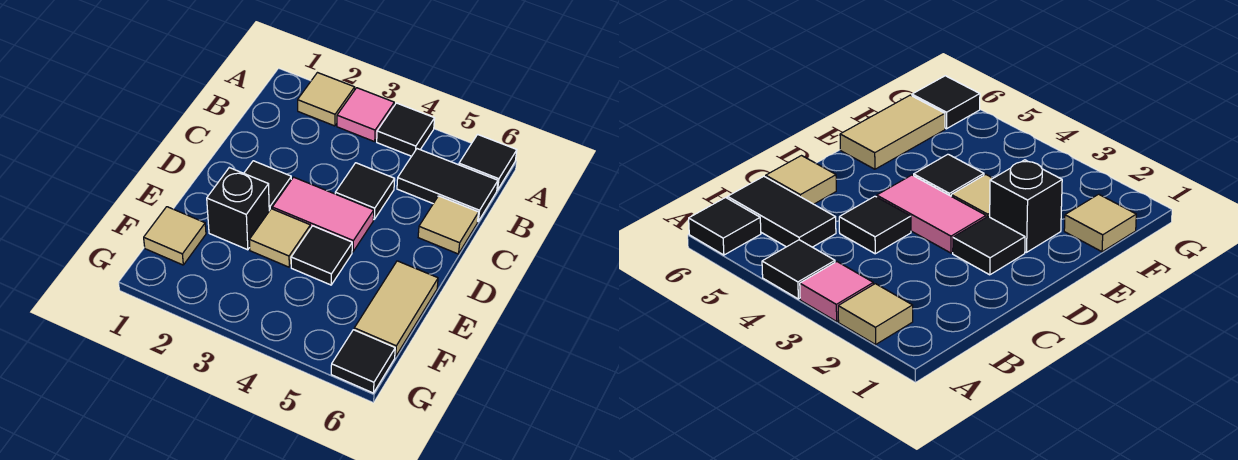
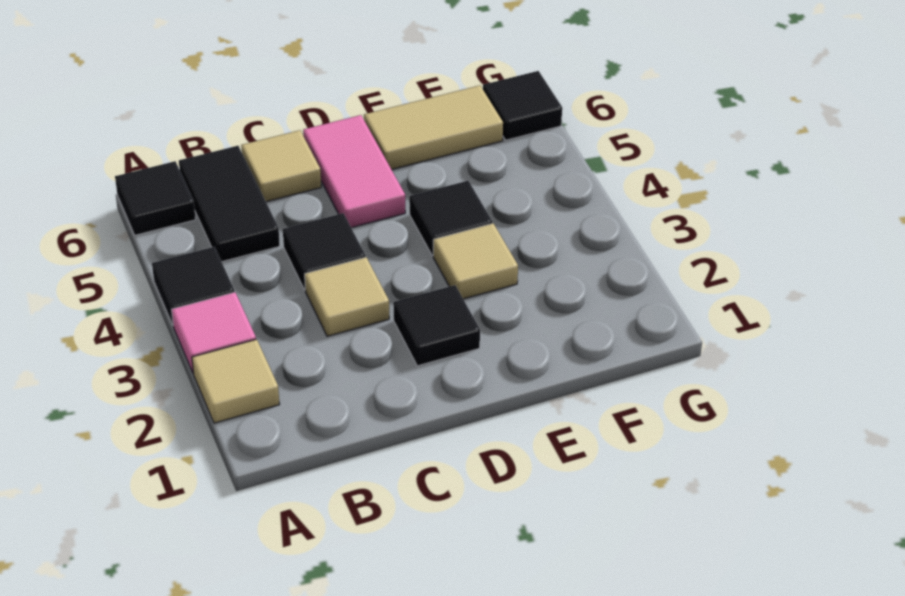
pink 1x2 tile [272,177,374,252] -> pink 1x2 tile moved to [303,115,405,228]
black 1x1 brick [207,168,269,250] -> none
tan 1x1 tile [144,207,206,265] -> tan 1x1 tile moved to [305,257,389,336]

